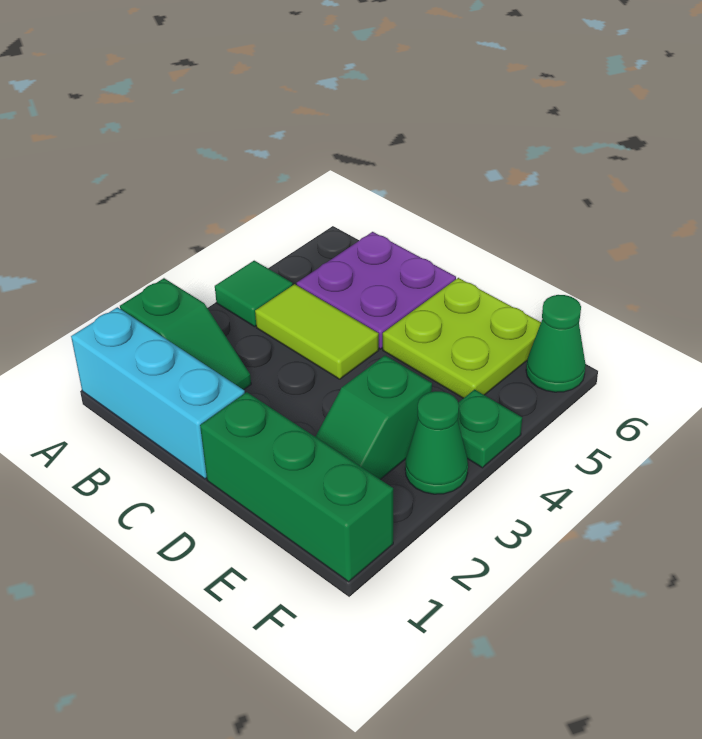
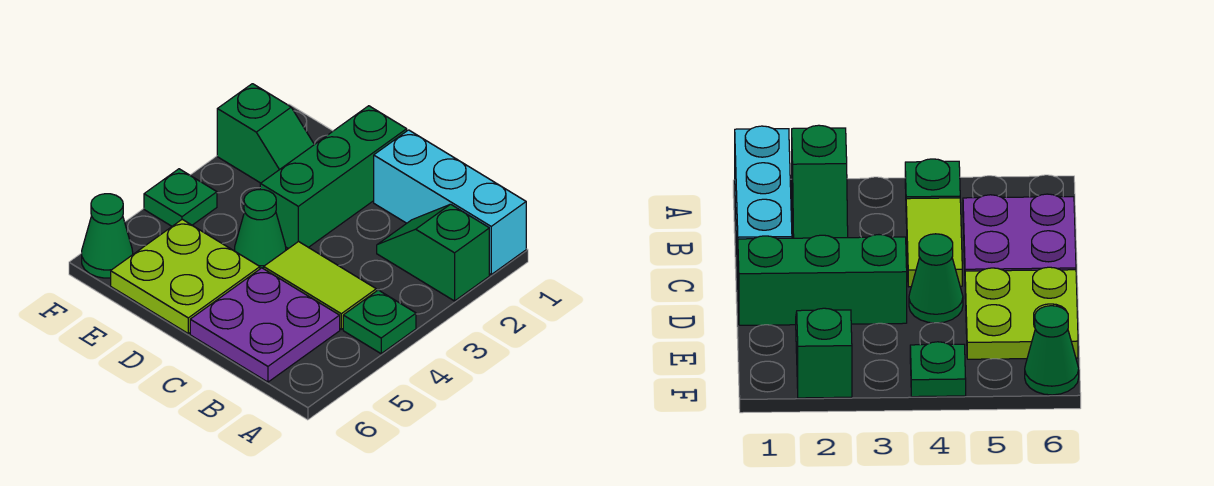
green 1x1 tile [215,261,293,327] -> green 1x1 plate [343,290,416,354]
green 1x3 brick [200,392,393,582] -> green 1x3 brick turned to [260,106,407,249]
green 1x2 slope [315,355,432,479] -> green 1x2 slope turned to [217,84,314,183]
green 1x1 cone [405,391,468,494] -> green 1x1 cone moved to [235,190,286,269]

